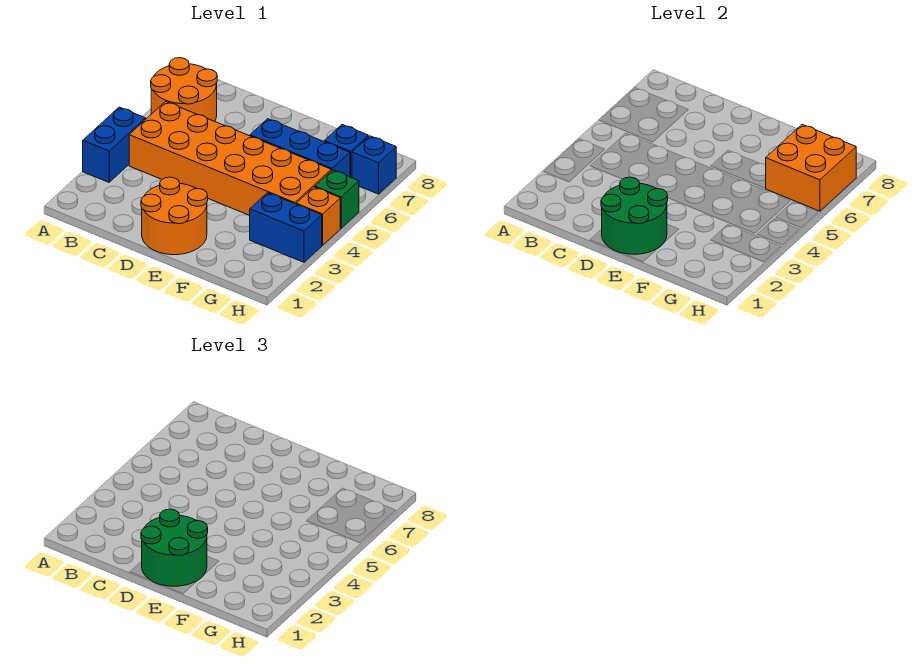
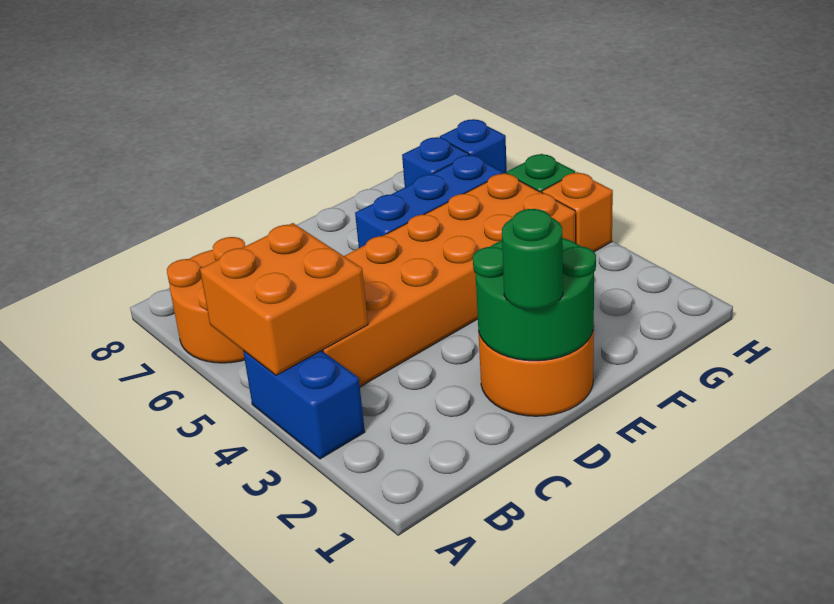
green 2x2 round brick [141,509,208,586] -> green 1x1 round brick [502,209,563,310]
blue 1x2 brick [249,193,322,262] -> none
orange 2x2 brick [765,125,856,211] -> orange 2x2 brick moved to [200,223,368,375]

